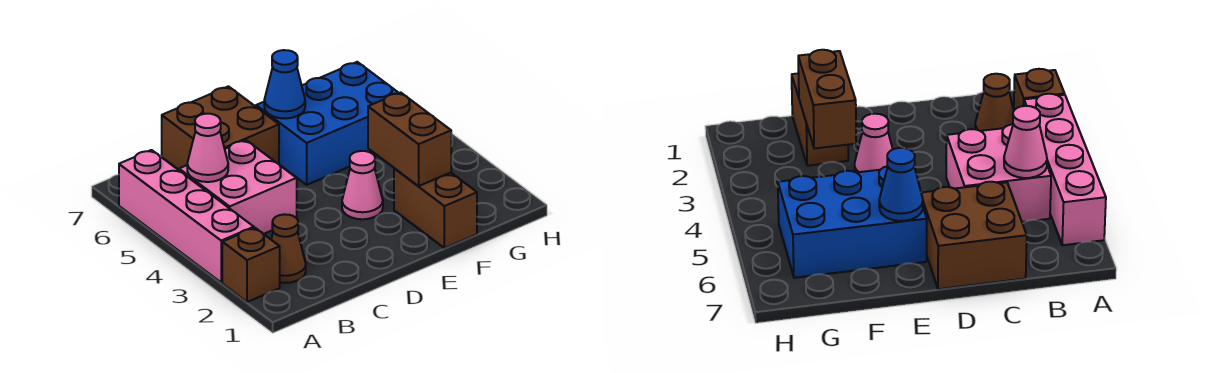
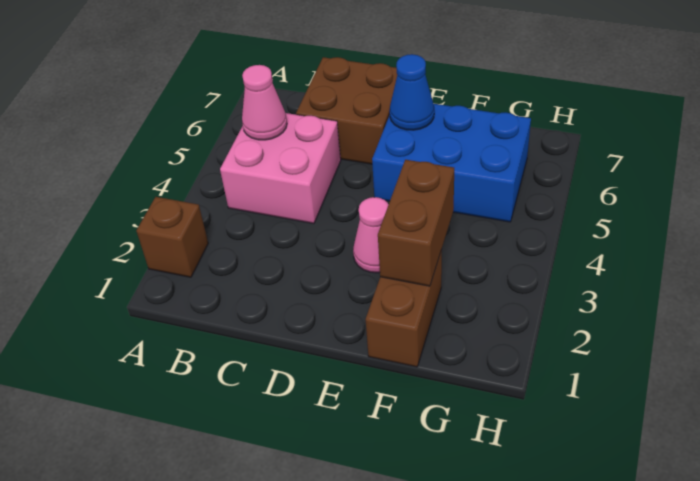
pink 1x4 brick [119,150,254,282] -> none
brown 1x1 cone [271,214,306,283] -> none

